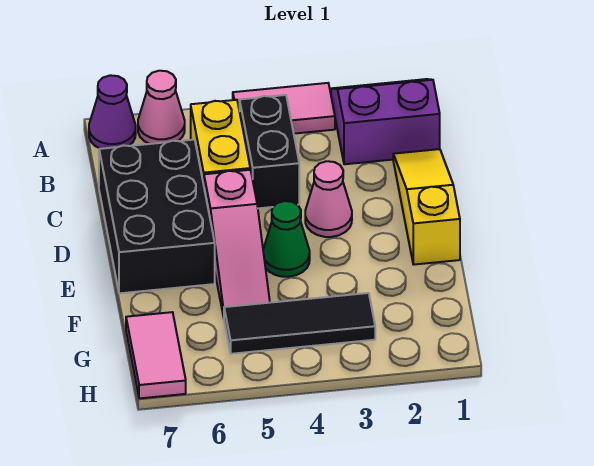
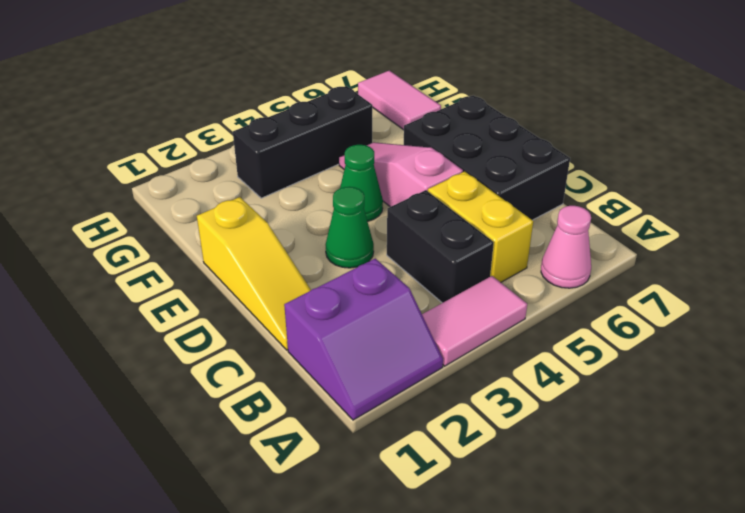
purple 1x1 cone [89,75,136,149] -> none
pink 1x1 cone [305,161,352,237] -> green 1x1 cone [326,187,374,268]
black 1x3 tile [224,293,375,354] -> black 1x3 brick [233,86,372,198]

